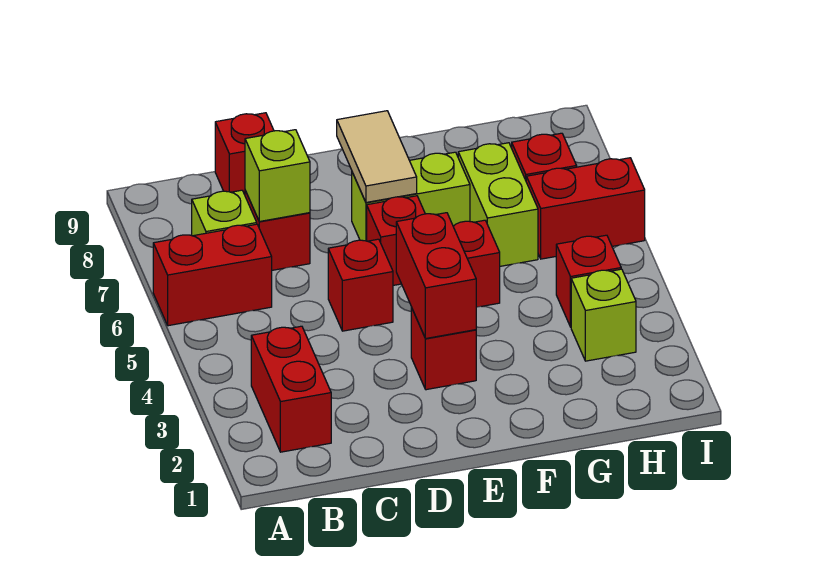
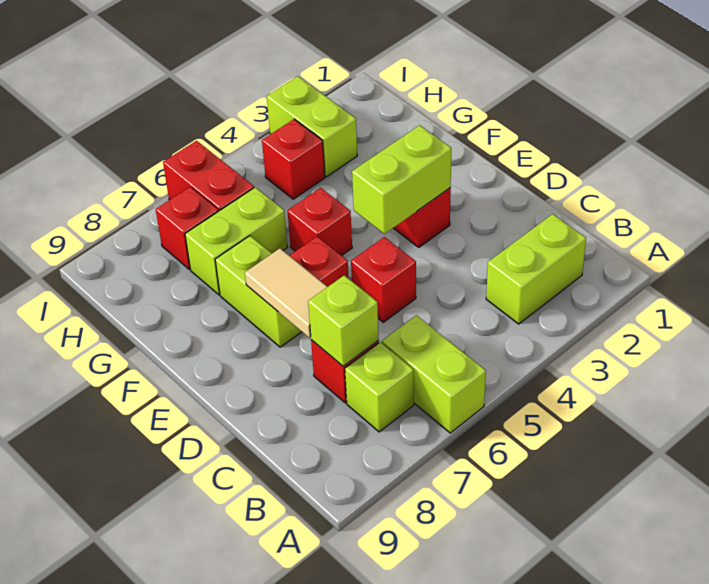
red 1x2 brick [153,224,272,326] -> lime 1x2 brick [382,315,486,433]
red 1x2 brick [251,326,331,452] -> lime 1x2 brick [486,214,586,324]
red 1x1 brick [215,113,274,195] -> none
red 1x2 brick [396,213,476,339] -> lime 1x2 brick [352,125,451,234]
tan 1x2 tile [337,111,417,202] -> tan 1x2 tile turned to [245,249,327,338]
lime 1x1 brick [571,269,636,361] -> lime 1x2 brick [267,76,357,177]

